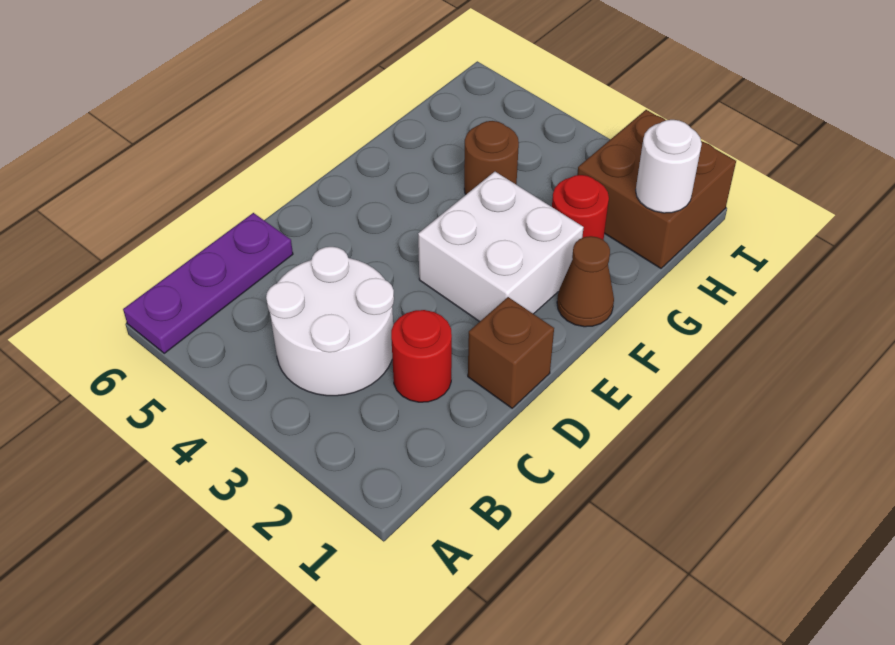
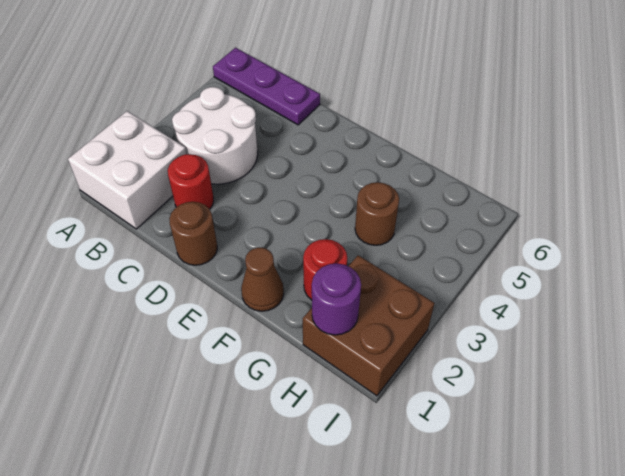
brown 1x1 brick [468,297,554,408] -> brown 1x1 round brick [169,202,217,265]
white 2x2 brick [418,172,584,322] -> white 2x2 brick moved to [68,111,187,229]
white 1x1 round brick [636,120,702,213] -> purple 1x1 round brick [312,263,361,335]

